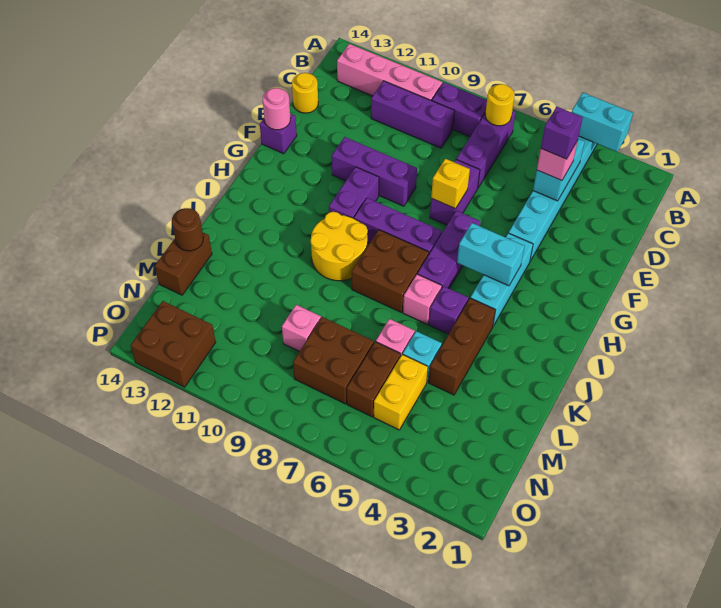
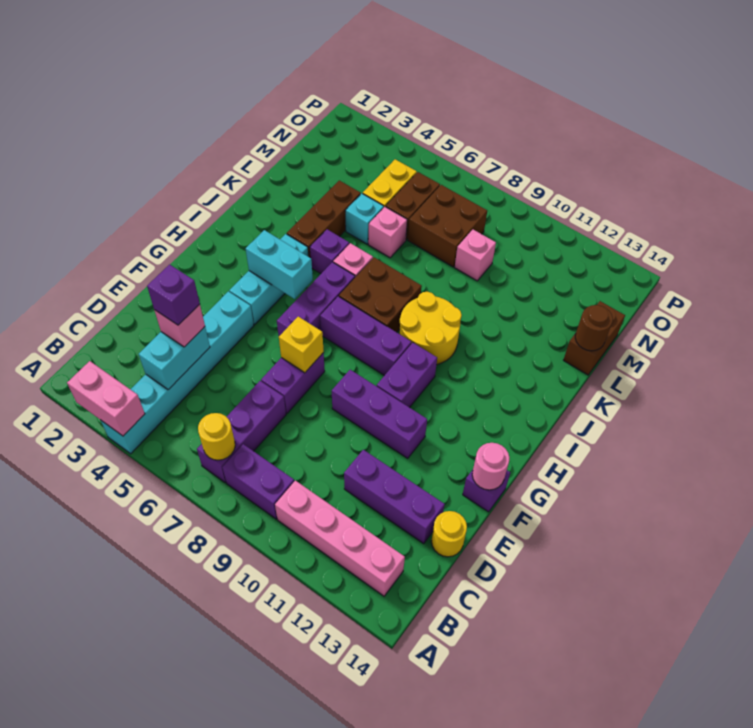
cyan 1x2 brick [572,93,633,152] -> pink 1x2 brick [67,361,145,436]
purple 1x3 brick [371,81,454,148] -> purple 1x3 brick moved to [344,450,445,544]
brown 2x2 brick [131,301,216,387] -> none

